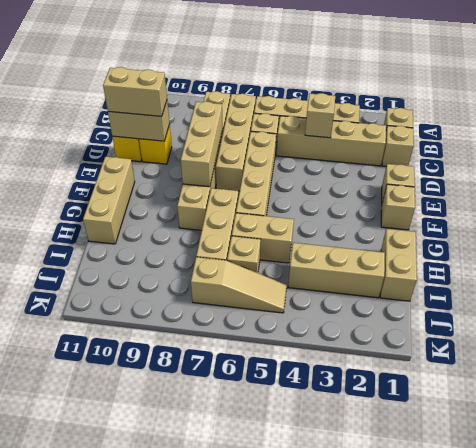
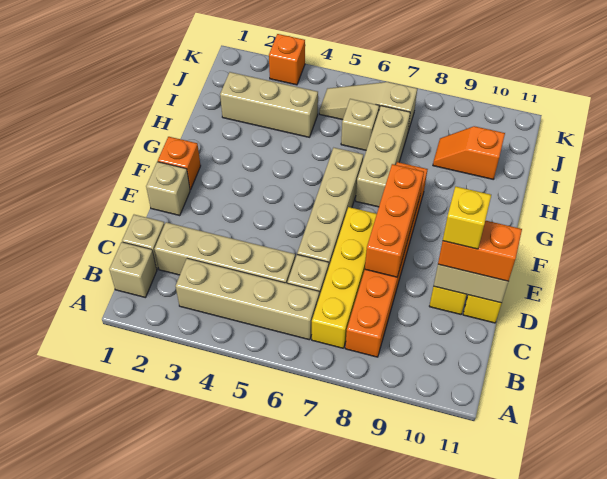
tan 1x4 brick [216,94,256,191] -> yellow 1x4 brick [312,207,377,348]
tan 1x6 brick [177,91,230,230] -> orange 1x6 brick [345,162,428,357]
tan 1x1 brick [305,93,335,138] -> none
tan 1x3 brick [181,102,223,187] -> orange 1x3 brick [365,164,424,277]
tan 1x2 brick [103,67,167,116] -> orange 1x2 brick [438,220,522,281]
none -> yellow 1x1 brick [443,186,491,249]
tan 1x1 brick [381,184,415,230] -> orange 1x1 brick [158,137,201,190]
tan 1x3 brick [83,157,135,244] -> none
tan 1x2 brick [380,229,417,301] -> none
tan 1x2 brick [232,213,294,263] -> none
none -> orange 1x2 slope [433,126,505,179]
none -> orange 1x1 brick [269,34,305,85]

